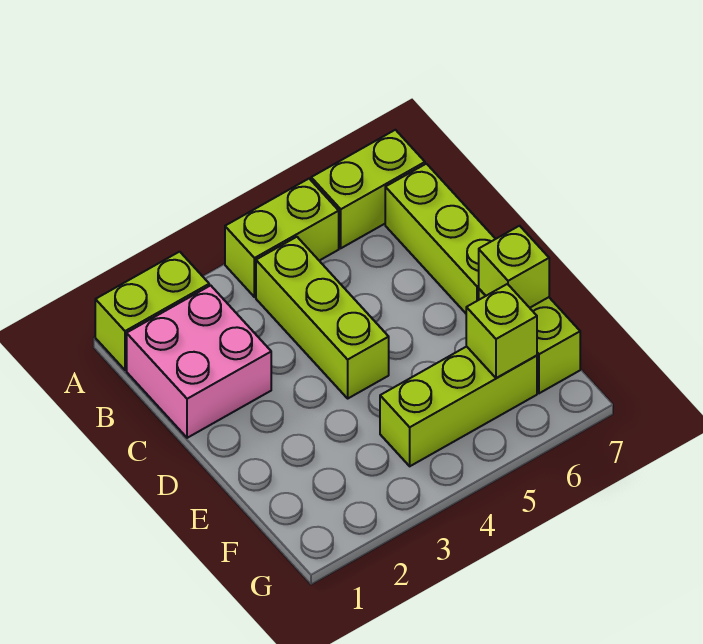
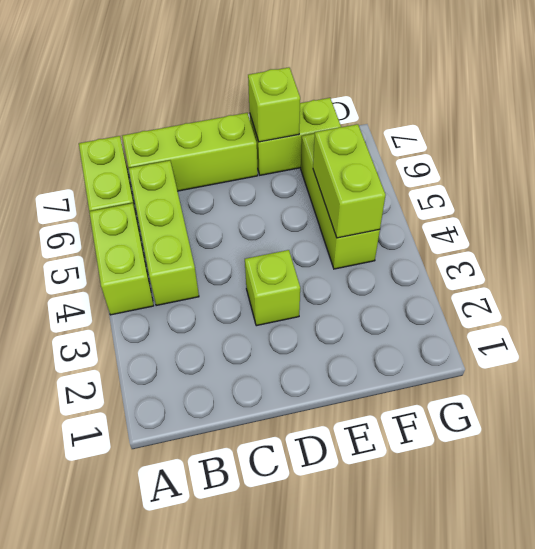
lime 1x2 brick [95,252,209,370] -> lime 1x2 brick moved to [313,124,386,238]
pink 2x2 brick [127,285,271,438] -> none
lime 1x3 brick [256,237,389,398] -> lime 1x3 brick turned to [128,161,199,306]
lime 1x1 brick [466,284,537,378] -> lime 1x1 brick moved to [245,250,300,326]

